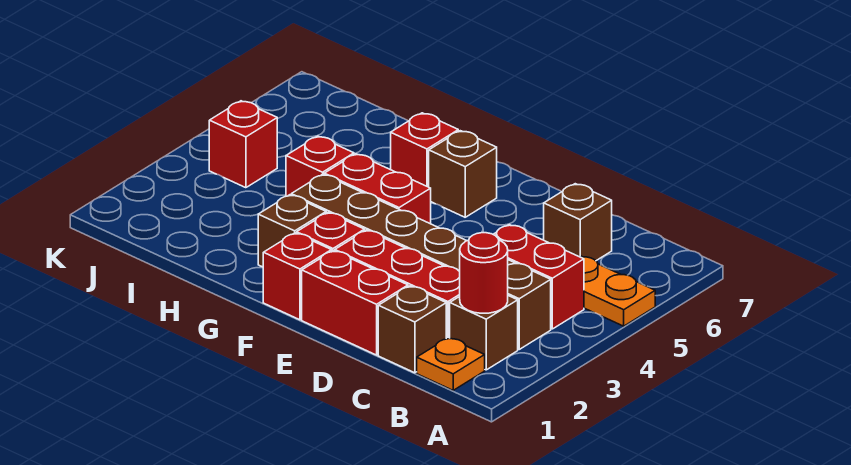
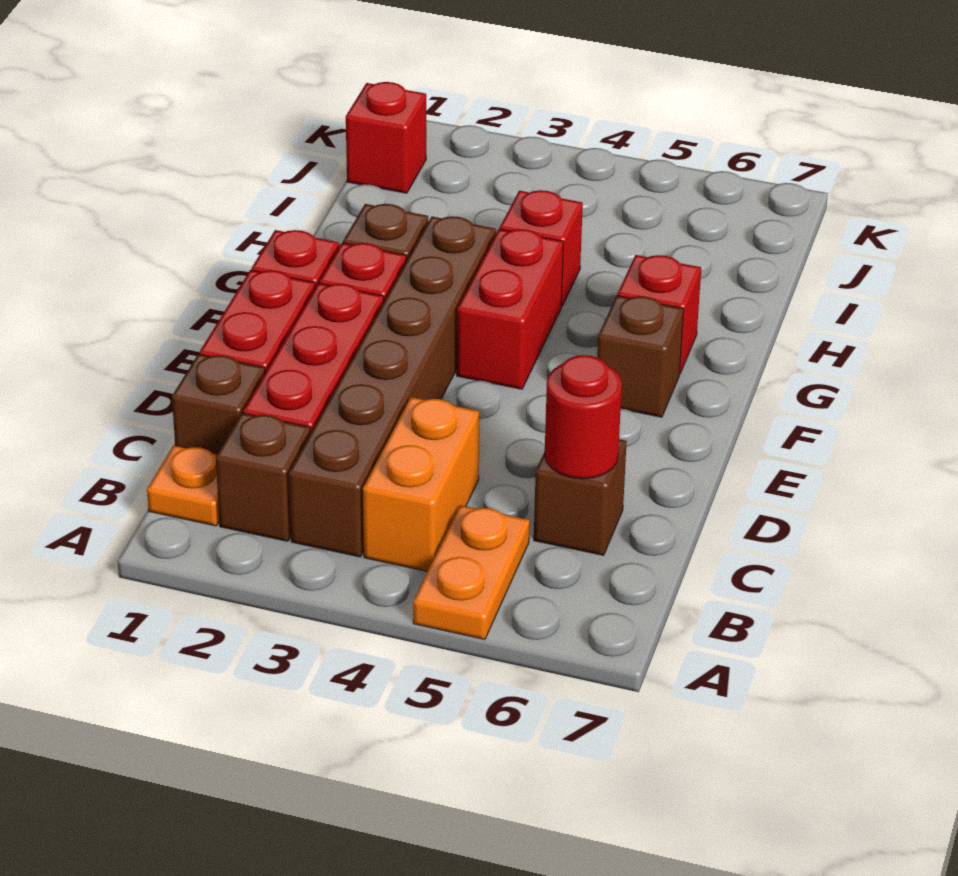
red 1x1 round brick [460,233,508,313] -> red 1x1 round brick moved to [545,355,622,479]
red 1x2 brick [493,225,584,329] -> orange 1x2 brick [363,397,480,571]
red 1x1 brick [209,101,277,188] -> red 1x1 brick moved to [346,82,426,193]

